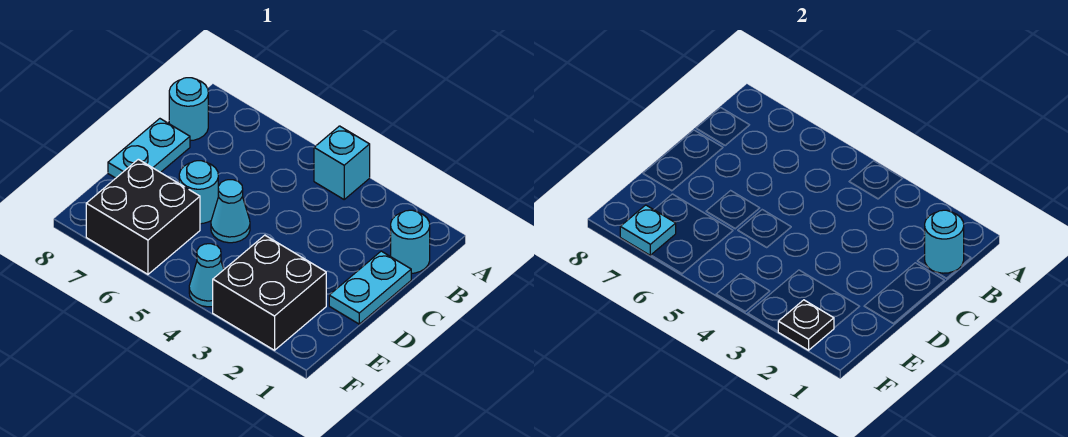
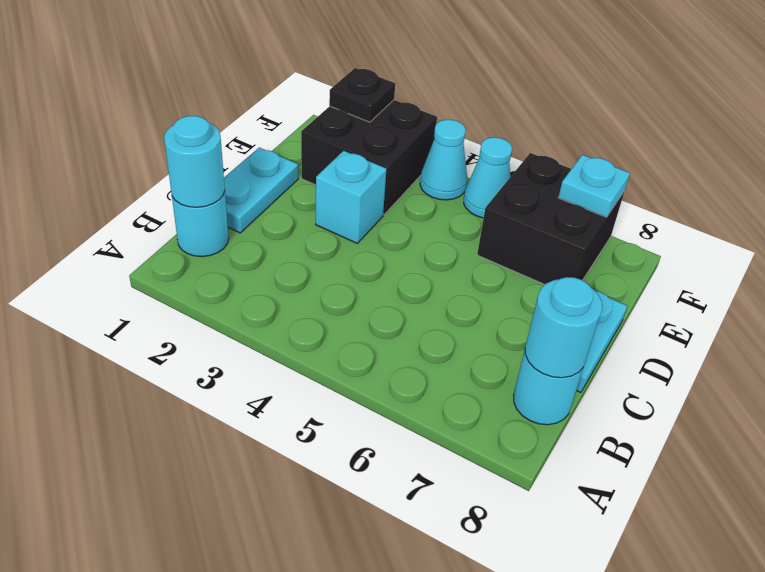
cyan 1x1 brick [314,126,370,199] -> cyan 1x1 brick moved to [316,151,386,243]
cyan 1x1 cone [211,180,250,243] -> cyan 1x1 cone moved to [464,137,512,218]
cyan 1x1 round brick [179,161,218,224] -> cyan 1x1 round brick moved to [525,277,602,378]

